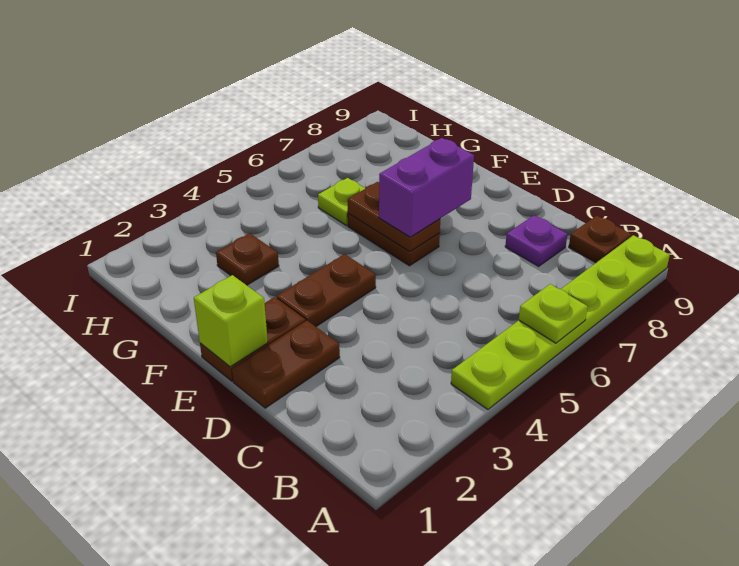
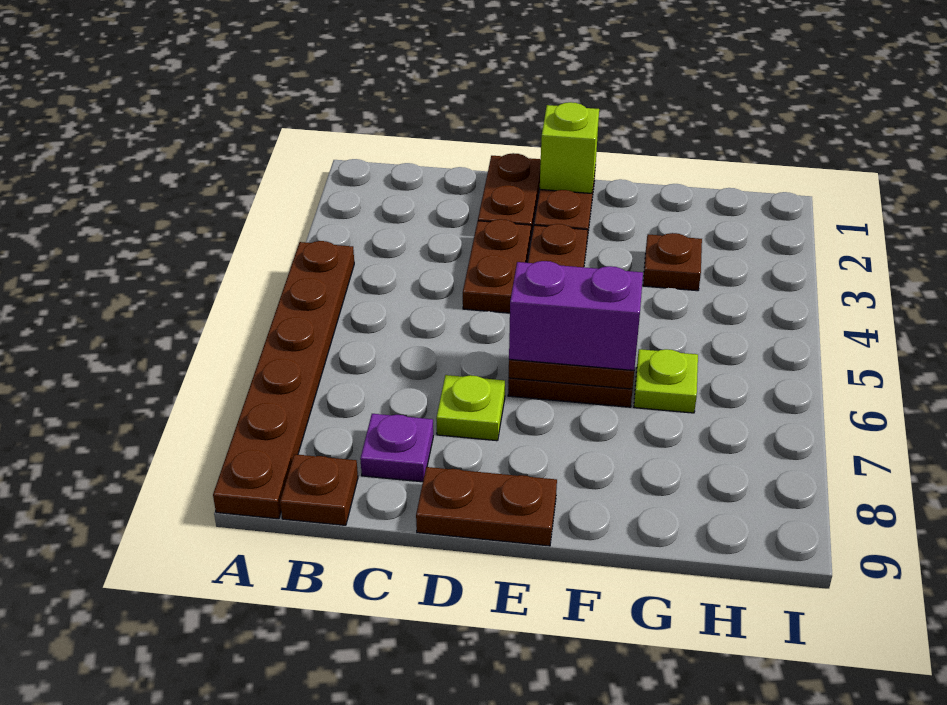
lime 1x6 plate [451,235,670,409] -> brown 1x6 plate [213,241,354,519]
lime 1x1 plate [519,284,588,343] -> lime 1x1 plate moved to [436,375,505,441]
none -> brown 1x2 plate [463,219,531,313]
none -> brown 1x2 plate [416,467,557,546]
purple 1x2 brick [379,138,474,237] -> purple 1x2 brick turned to [509,261,643,370]

